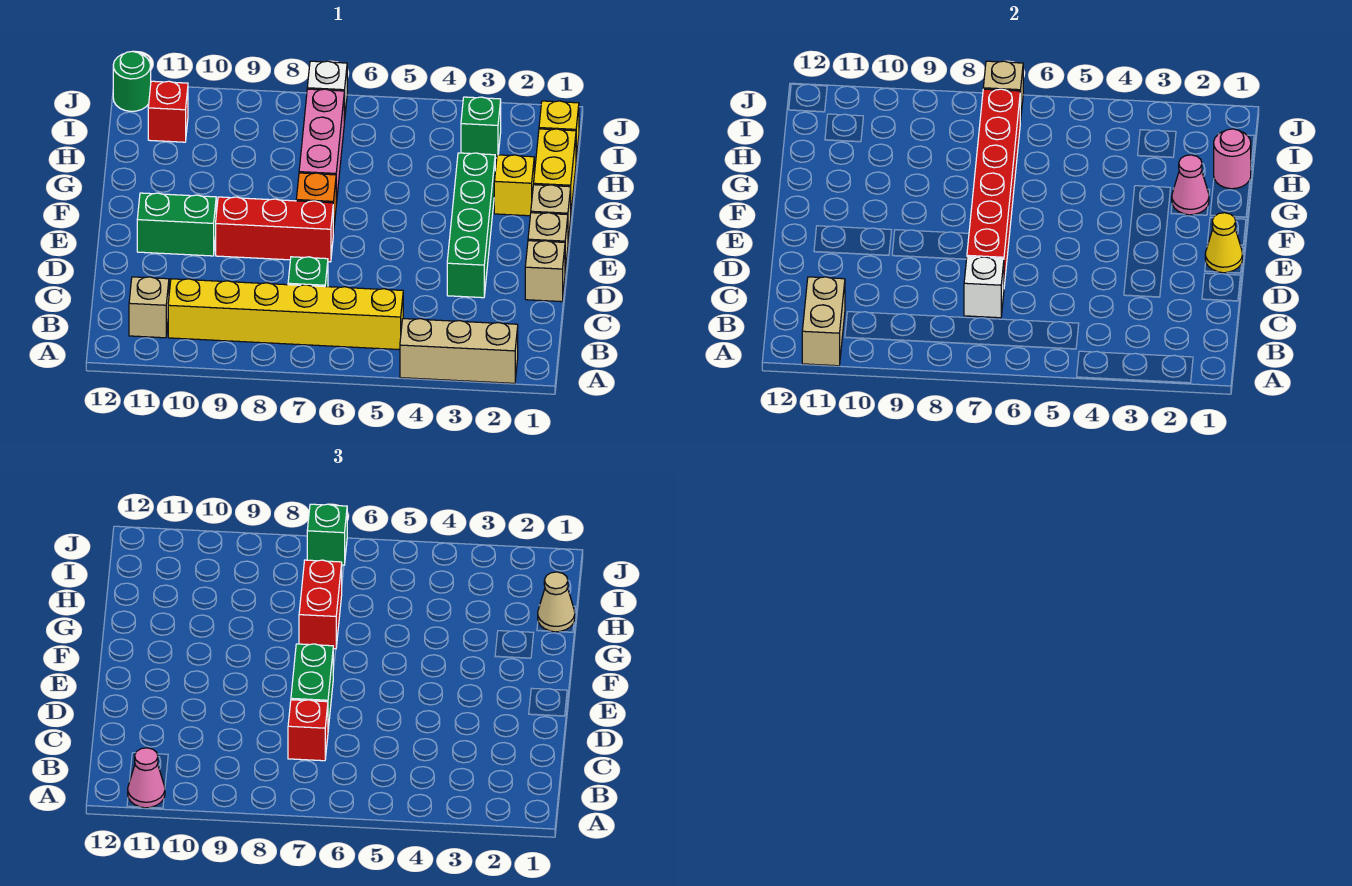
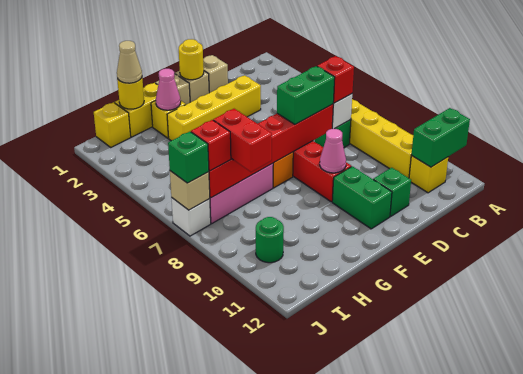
tan 1x3 brick [400,319,518,383] -> none
tan 1x2 brick [802,277,845,366] -> green 1x2 brick [411,108,470,167]
pink 1x1 cone [128,748,165,808] -> pink 1x1 cone moved to [320,129,346,173]
tan 1x1 brick [129,277,169,338] -> yellow 1x1 brick [409,156,448,193]
green 1x4 brick [447,153,495,298] -> yellow 1x4 brick [167,75,261,141]
yellow 1x1 cone [1205,213,1243,273] -> yellow 1x1 round brick [179,39,204,80]
red 1x2 brick [299,560,342,649] -> red 1x2 brick turned to [213,109,272,172]
pink 1x1 round brick [1214,129,1251,189] -> yellow 1x1 round brick [117,78,144,109]
green 1x1 brick [461,97,501,158] -> green 1x1 brick moved to [373,168,411,216]
red 1x1 brick [148,81,188,142] -> red 1x1 brick moved to [191,120,231,171]
green 1x1 round brick [113,51,151,111] -> green 1x1 round brick moved to [256,217,284,263]

